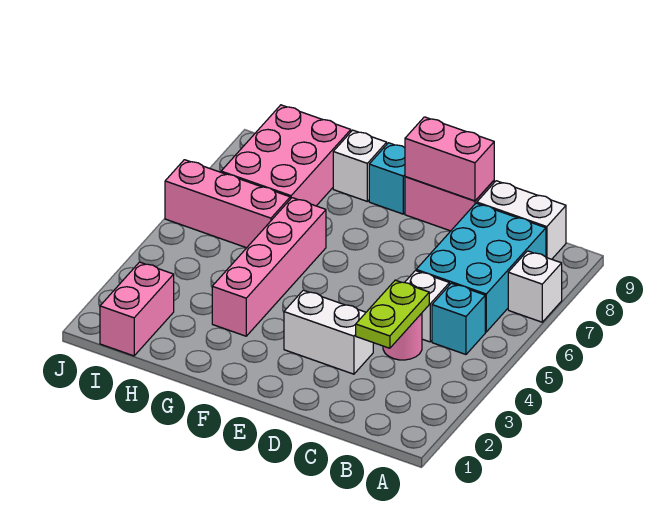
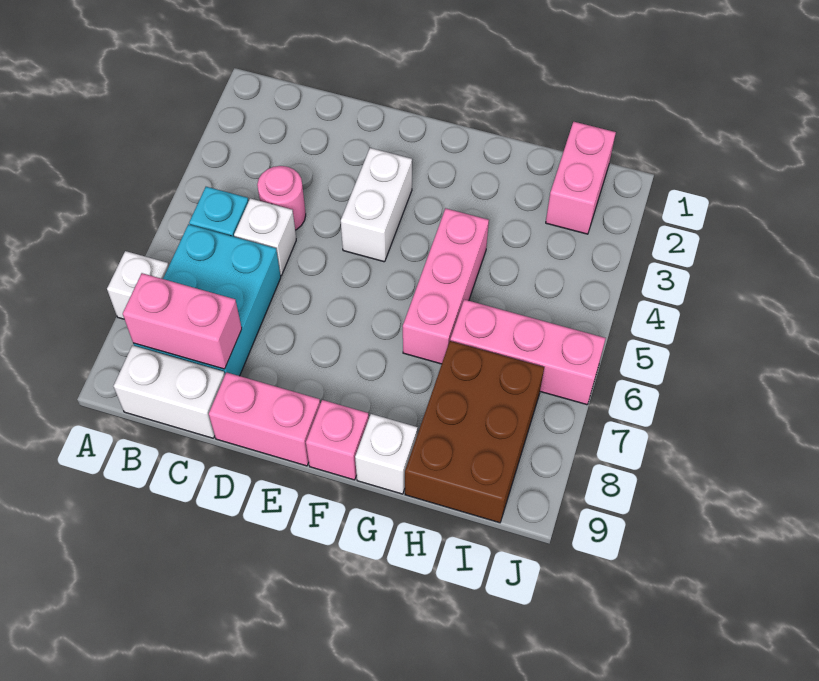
lime 1x2 plate [356,280,429,348] -> none
white 1x2 brick [284,290,373,374] -> white 1x2 brick turned to [341,148,412,262]
pink 1x2 brick [405,117,494,201] -> pink 1x2 brick moved to [123,273,242,369]
cyan 1x1 brick [369,143,405,214] -> pink 1x1 brick [306,400,369,480]
pink 1x4 brick [212,198,326,336] -> pink 1x3 brick [403,208,489,364]
pink 2x3 brick [221,105,351,206] -> brown 2x3 brick [405,341,544,523]

